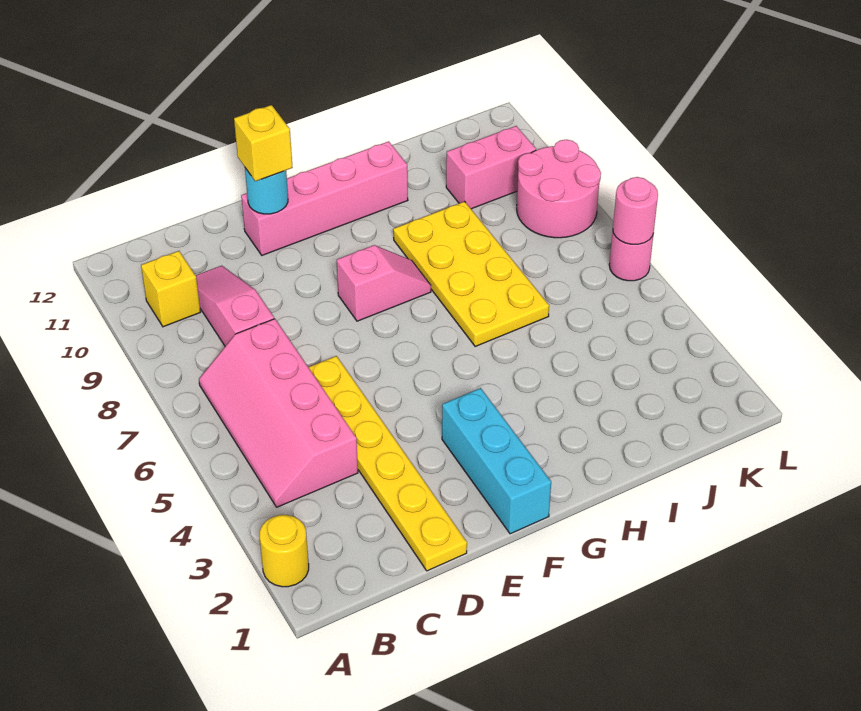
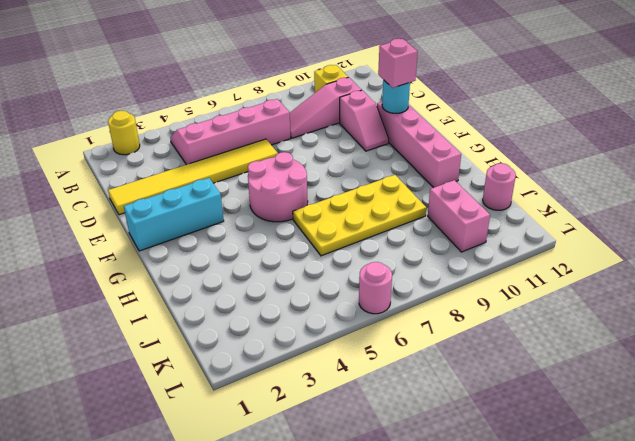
pink 1x3 slope [196,266,274,346] -> pink 1x3 slope turned to [290,77,361,138]
yellow 1x6 plate [308,356,467,571] -> yellow 1x6 tile [108,139,278,215]
yellow 1x1 brick [234,105,293,181] -> pink 1x1 brick [378,39,418,88]
pink 1x2 slope [337,245,431,321] -> pink 1x2 slope moved to [340,90,389,151]
pink 2x2 round brick [517,140,601,238] -> pink 2x2 round brick moved to [248,152,308,222]
pink 1x1 round brick [613,177,658,244] -> pink 1x1 round brick moved to [483,163,516,210]

